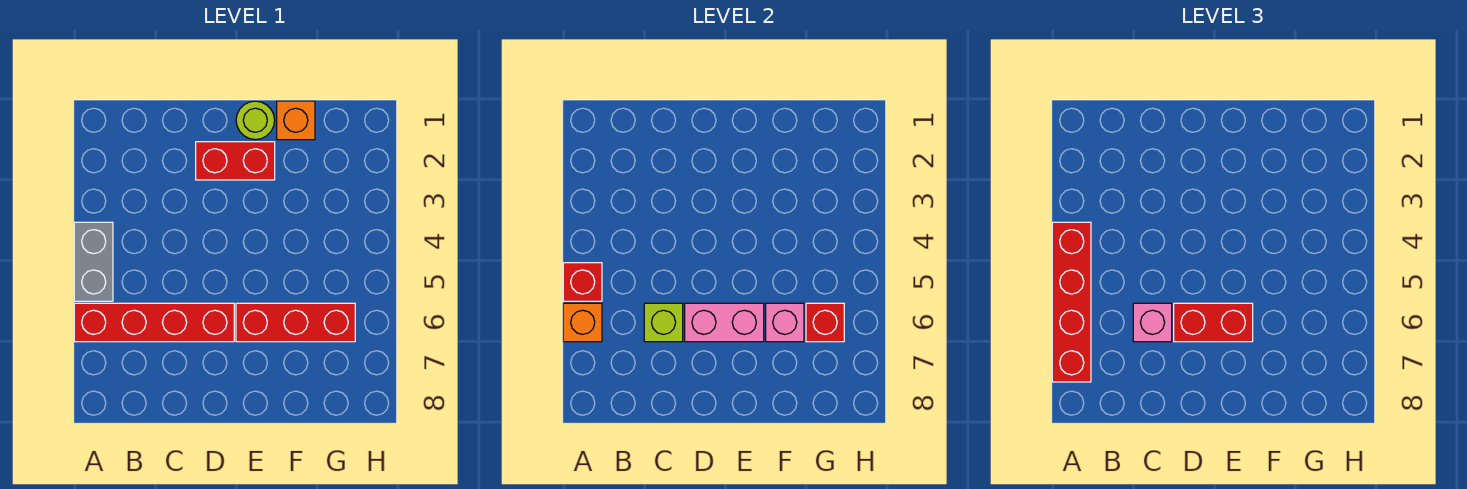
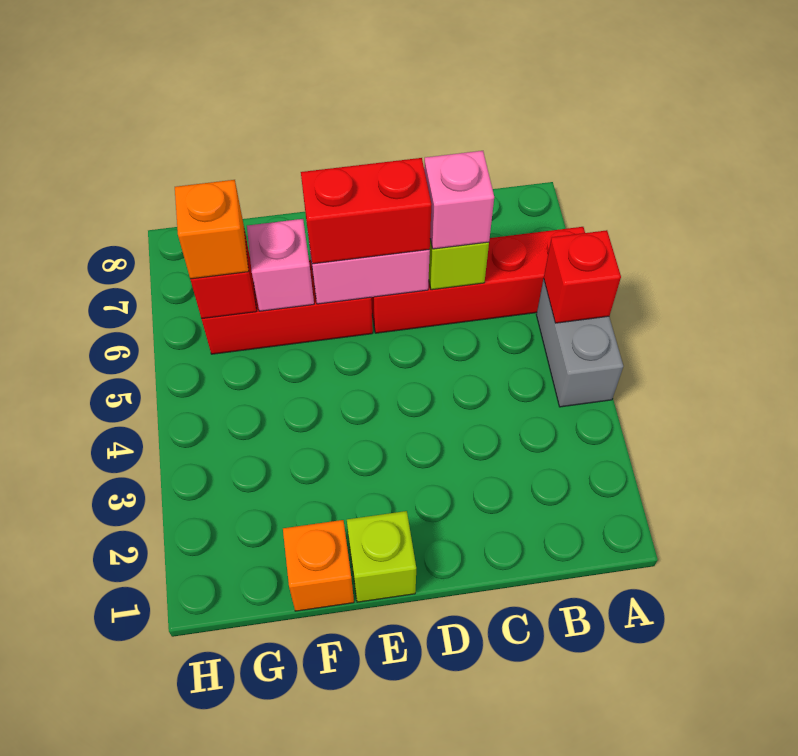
red 1x4 brick [1052,222,1091,382] -> none
orange 1x1 brick [563,303,602,342] -> orange 1x1 brick moved to [175,180,249,279]
red 1x2 brick [196,142,275,180] -> none
lime 1x1 round brick [236,101,275,140] -> lime 1x1 brick [347,511,416,602]

